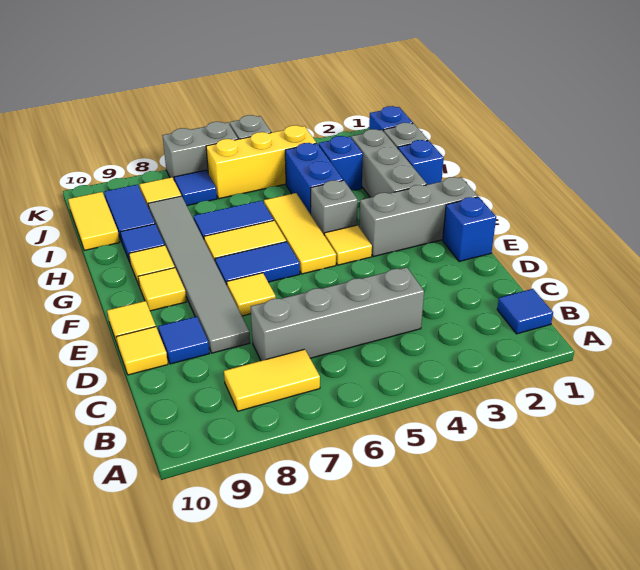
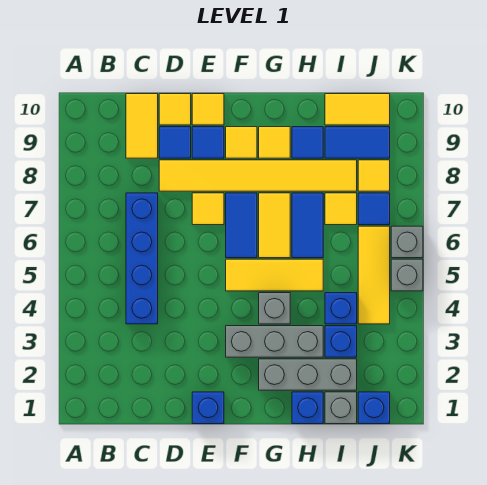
blue 1x1 tile [497,289,553,334] -> blue 1x1 tile moved to [192,127,224,158]
yellow 1x2 tile [224,349,320,411] -> yellow 1x2 tile moved to [126,94,158,158]
grey 1x4 brick [251,267,424,361] -> blue 1x4 brick [126,193,158,324]
grey 1x6 tile [148,196,250,353] -> yellow 1x6 tile [159,160,357,191]
grey 1x3 brick [359,177,478,257] -> grey 1x3 brick turned to [226,326,323,357]
yellow 1x1 tile [324,225,372,265] -> yellow 1x1 tile moved to [325,193,357,225]
blue 1x2 brick [285,143,343,214] -> blue 1x1 brick [325,293,357,324]
yellow 1x3 brick [206,125,316,199] -> yellow 1x3 tile [358,226,390,324]
grey 1x2 brick [162,122,238,179] -> grey 1x1 brick [391,226,423,258]

